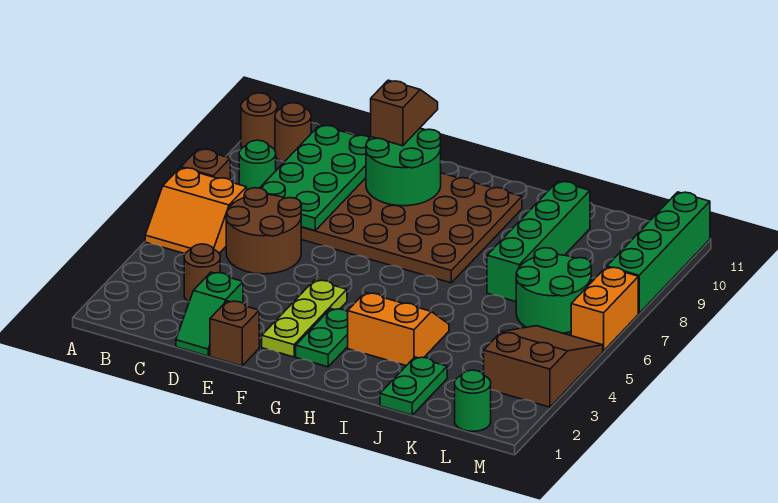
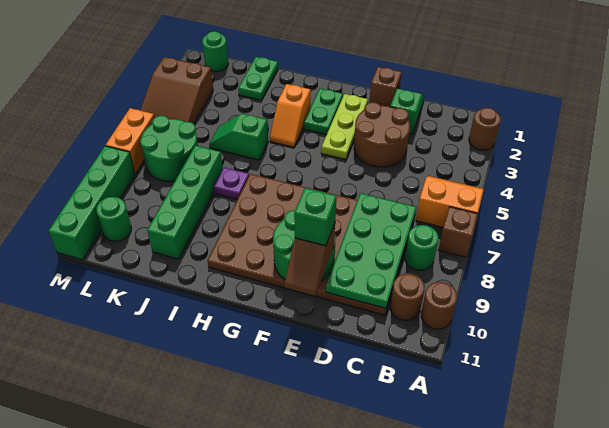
brown 1x1 round brick [184,244,220,302] -> brown 1x1 round brick moved to [469,108,501,150]
brown 2x2 round brick [226,188,301,274] -> brown 2x2 round brick moved to [354,102,410,167]
none -> green 1x1 brick [294,188,336,246]
orange 2x2 slope [348,292,449,366] -> orange 1x2 slope [270,84,311,147]
none -> green 1x2 slope [209,114,268,160]
none -> purple 1x1 plate [214,167,249,199]
none -> green 1x1 round brick [96,197,131,241]

